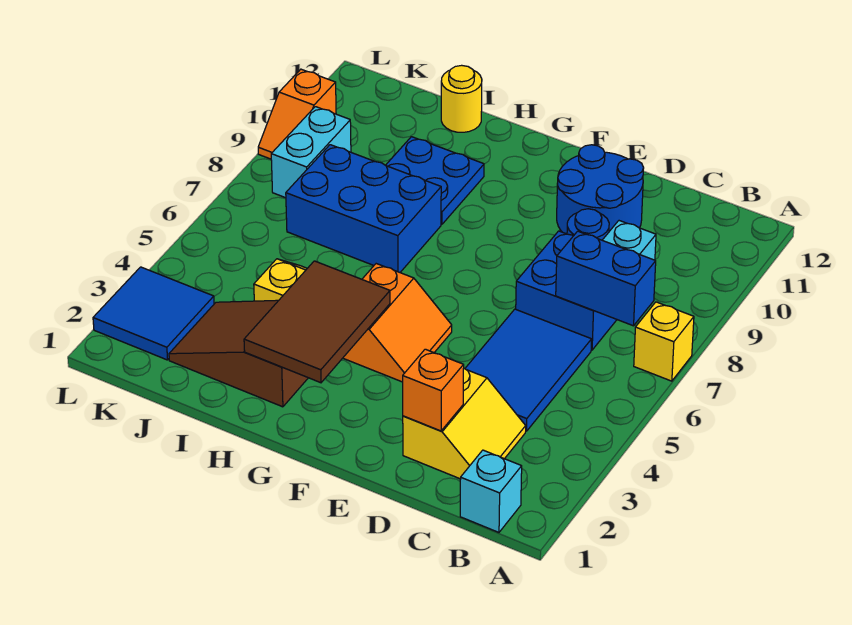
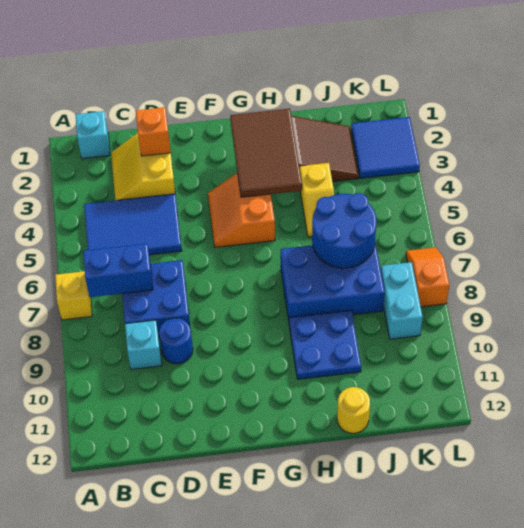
blue 2x3 tile [465,309,592,431] -> blue 2x3 tile turned to [84,194,182,255]
blue 2x2 round brick [557,145,644,234] -> blue 2x2 round brick moved to [312,193,377,268]
orange 1x2 slope [258,69,336,159] -> orange 1x2 slope moved to [406,247,449,307]

